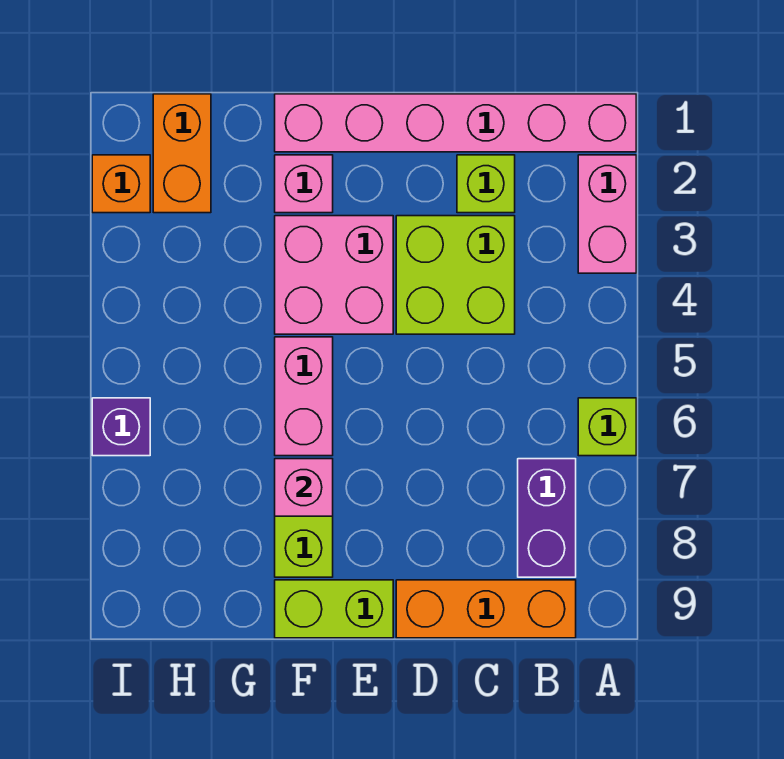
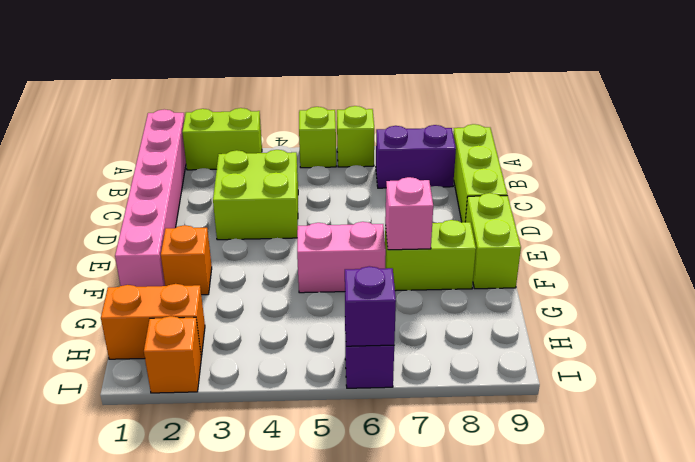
pink 1x2 brick [578,155,636,273] -> lime 1x2 brick [182,108,262,170]
orange 1x3 brick [396,580,576,638] -> lime 1x3 brick [453,124,507,222]
lime 1x1 brick [457,155,515,213] -> lime 1x1 brick moved to [299,107,336,168]
pink 2x2 brick [275,216,393,334] -> none
pink 1x1 brick [275,155,333,213] -> orange 1x1 brick [161,225,212,295]
none -> purple 1x1 brick [345,266,396,346]

